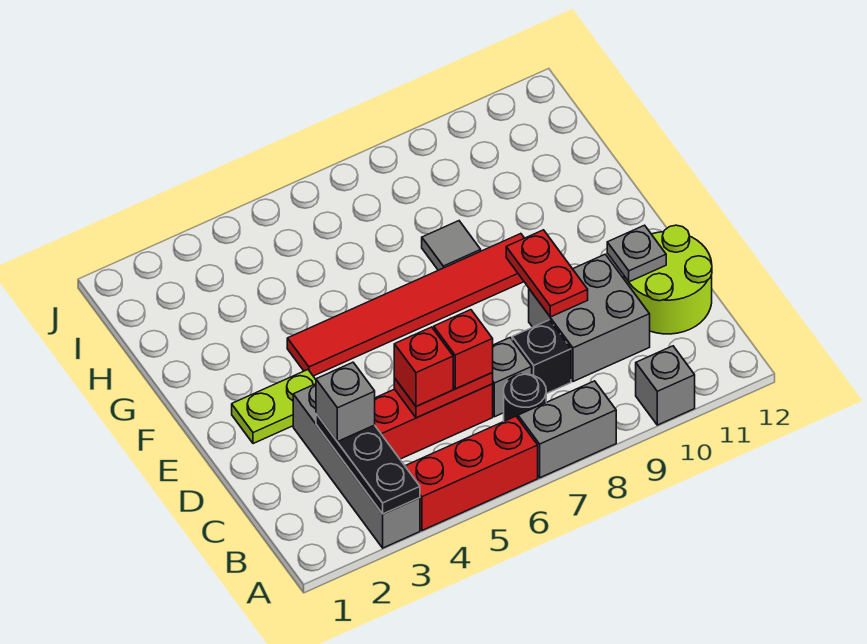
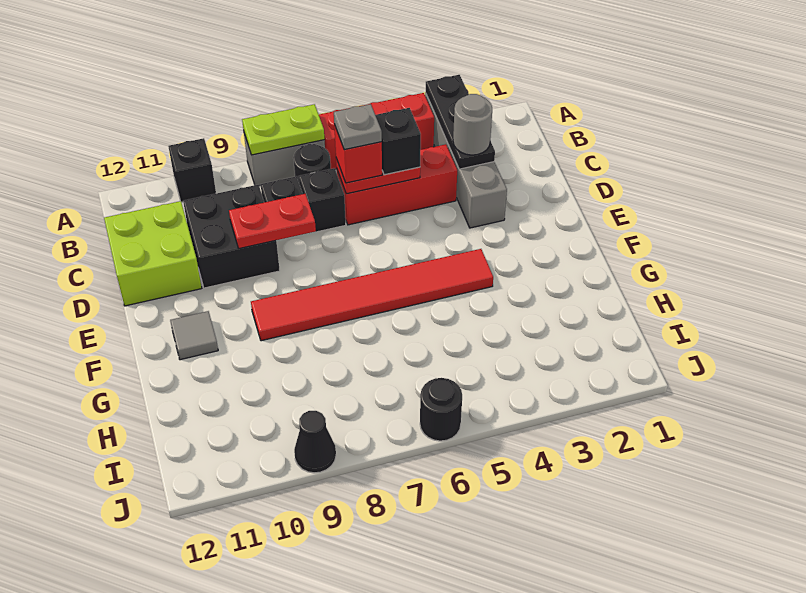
grey 1x1 brick [636,346,695,425] -> black 1x1 brick [168,138,216,202]
grey 1x1 brick [316,362,375,442] -> grey 1x1 round brick [453,94,492,155]
red 1x1 brick [394,327,453,406] -> black 1x1 brick [375,108,421,175]
grey 1x1 brick [492,338,532,417] -> black 1x1 brick [299,168,346,233]
grey 2x2 brick [529,254,650,382] -> black 2x2 brick [183,185,280,288]
lime 2x2 round brick [624,225,712,334] -> lime 2x2 brick [104,201,202,306]
red 1x2 plate [506,230,588,317] -> red 1x2 plate turned to [229,194,316,249]
grey 1x1 plate [607,225,666,282] -> grey 1x1 plate moved to [334,104,382,150]
lime 1x2 plate [232,370,316,444] -> lime 1x2 plate moved to [242,104,324,155]
grey 1x1 tile [422,221,481,270] -> grey 1x1 tile moved to [170,311,218,360]
none -> black 1x1 round brick [420,378,462,441]
none -> black 1x1 cone [294,411,336,473]

